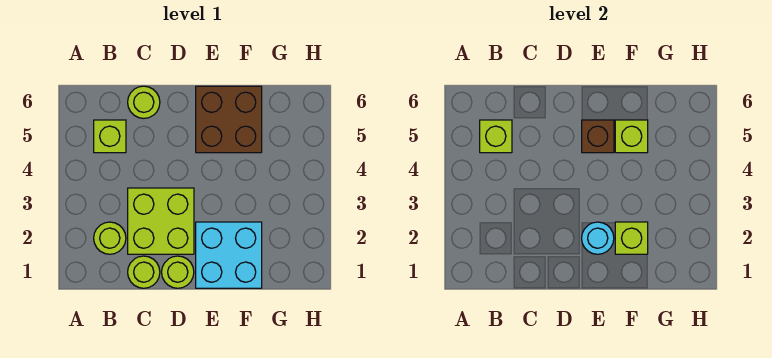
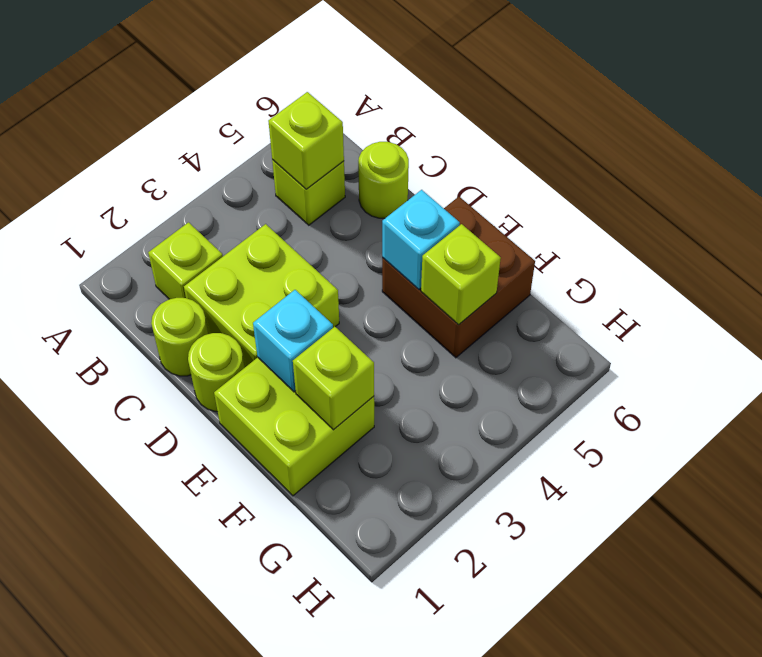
lime 1x1 round brick [94,222,126,254] -> lime 1x1 brick [148,222,223,299]
cyan 2x2 brick [196,222,262,288] -> lime 2x2 brick [214,357,374,496]
cyan 1x1 round brick [582,222,614,254] -> cyan 1x1 brick [253,290,333,392]
brown 1x1 brick [582,120,614,153] -> cyan 1x1 brick [382,190,460,290]

